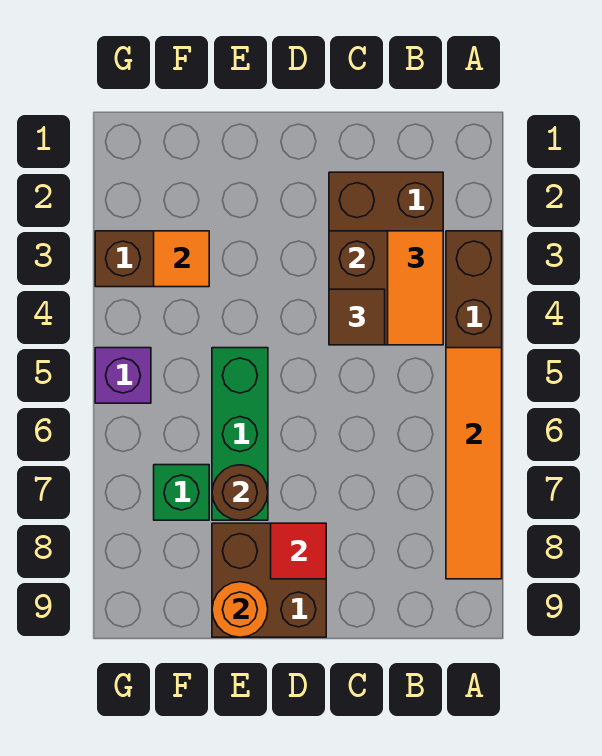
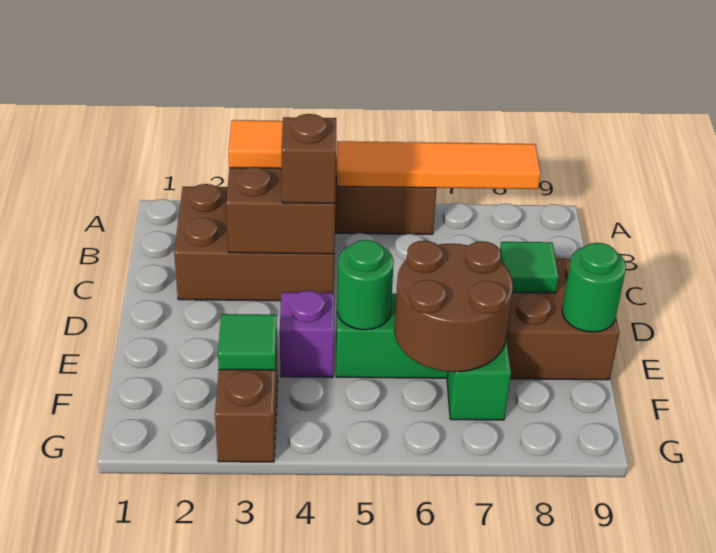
brown 1x1 tile [329,289,385,345] -> brown 1x1 brick [282,114,336,204]
red 1x1 tile [271,523,326,579] -> green 1x1 tile [500,242,559,293]
none -> green 1x1 round brick [337,240,394,330]
brown 1x1 round brick [212,465,268,520] -> brown 2x2 round brick [394,241,513,372]
orange 1x1 round brick [212,582,268,637] -> green 1x1 round brick [562,243,626,332]
orange 1x1 tile [154,231,209,287] -> green 1x1 tile [218,314,277,370]
purple 1x1 brick [95,348,151,403] -> purple 1x1 brick moved to [280,291,334,377]

